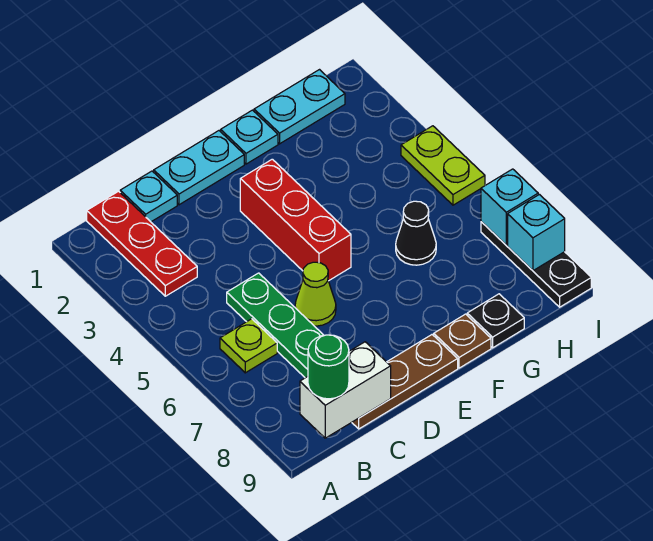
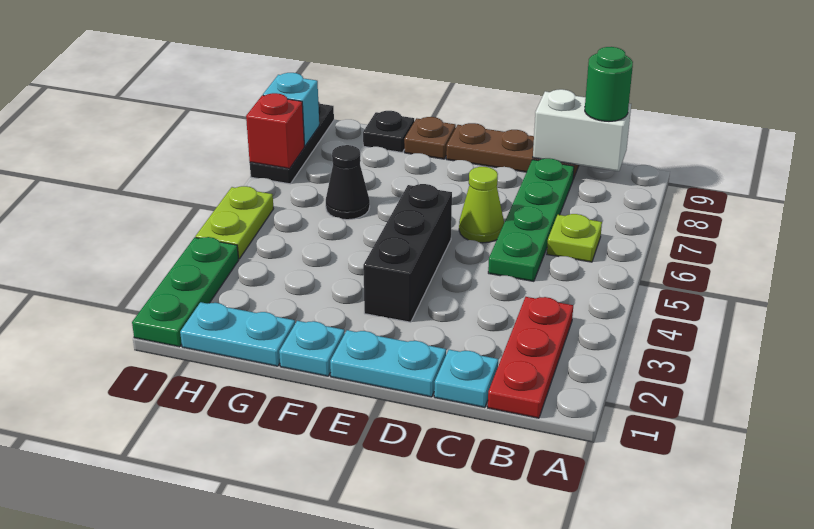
red 1x3 brick [240,159,351,281] -> black 1x3 brick [363,184,452,322]
none -> green 1x3 plate [132,237,239,347]
cyan 1x1 brick [481,169,538,245] -> red 1x1 brick [246,93,304,169]

